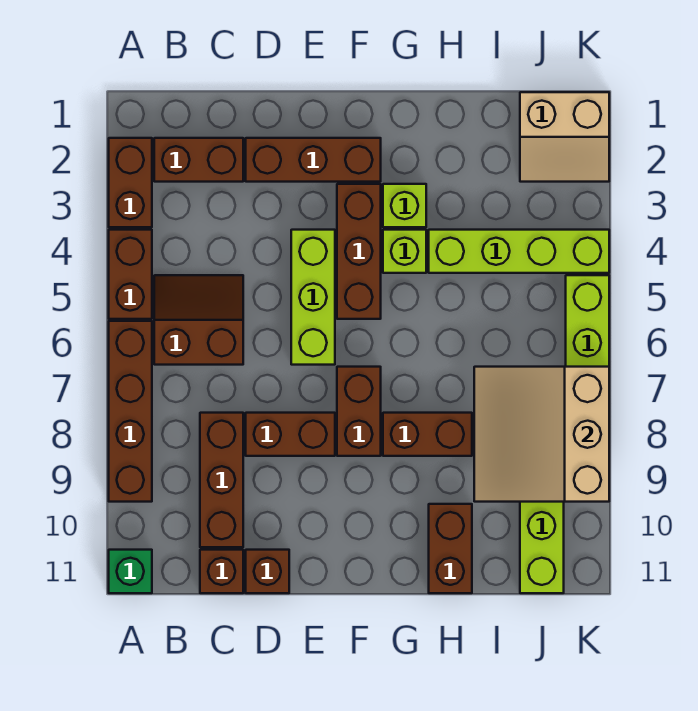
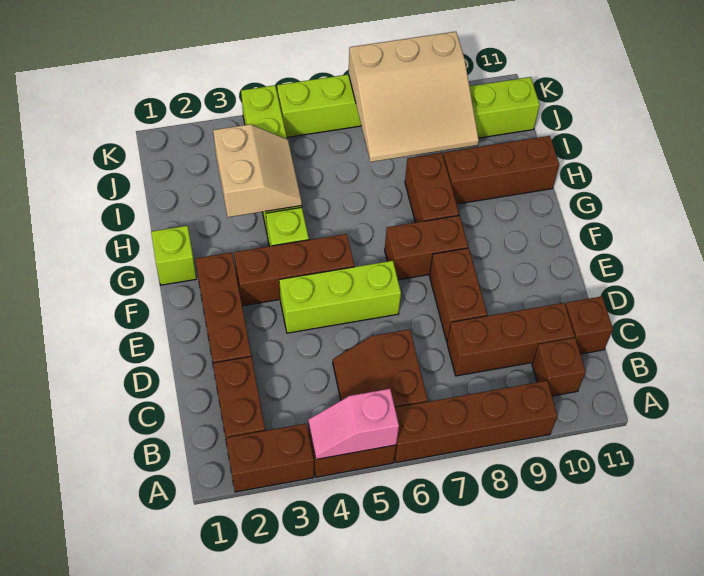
none -> pink 1x2 slope [308,389,399,459]
green 1x1 brick [109,550,152,593] -> none
brown 1x1 brick [246,550,289,593] -> brown 1x1 brick moved to [532,338,586,396]
lime 1x1 brick [383,184,426,227] -> lime 1x1 brick moved to [151,226,196,285]
brown 1x2 brick [429,504,472,593] -> brown 1x3 brick [443,136,559,204]
tan 2x2 slope [520,92,609,182] -> tan 2x2 slope moved to [213,124,302,217]

